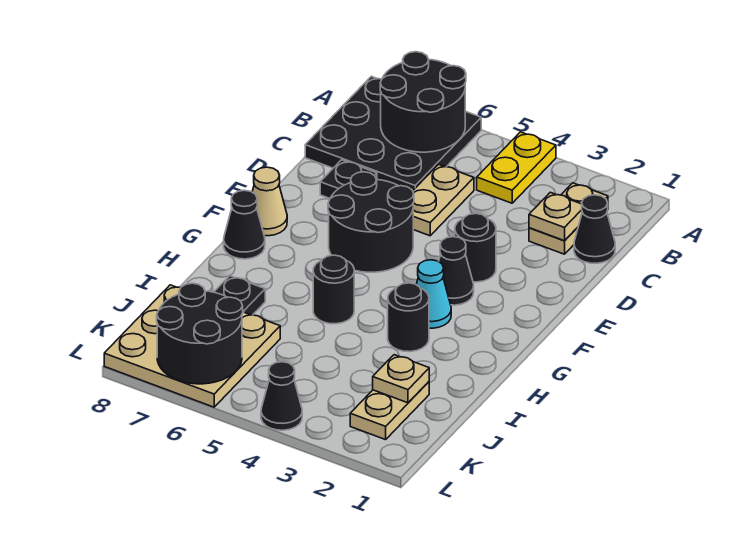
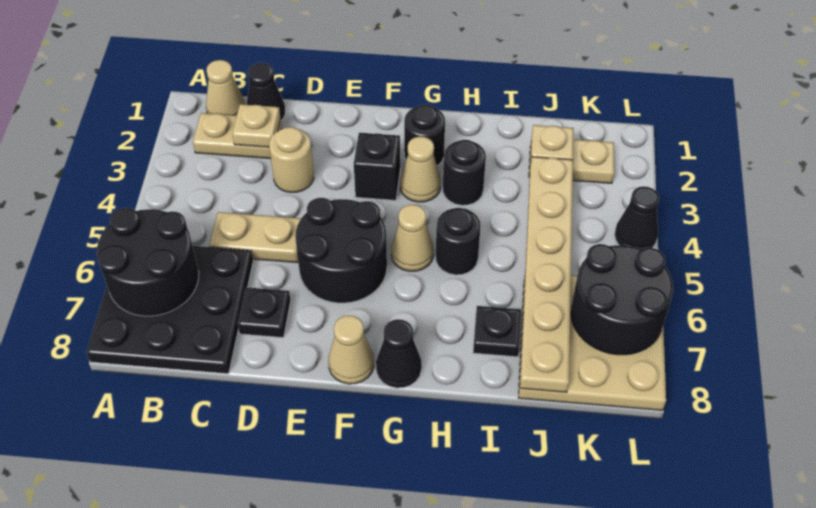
yellow 1x2 plate [477,132,556,203] -> none
none -> tan 1x1 cone [206,60,245,116]
none -> tan 1x1 round brick [269,127,314,192]
black 1x1 round brick [455,213,496,282] -> black 1x1 round brick moved to [404,105,445,166]
black 1x1 cone [439,237,474,305] -> black 1x1 brick [354,133,400,200]
cyan 1x1 cone [416,260,451,328] -> tan 1x1 cone [400,137,441,202]
none -> tan 1x1 cone [391,205,434,271]
none -> tan 1x6 plate [520,157,573,392]

